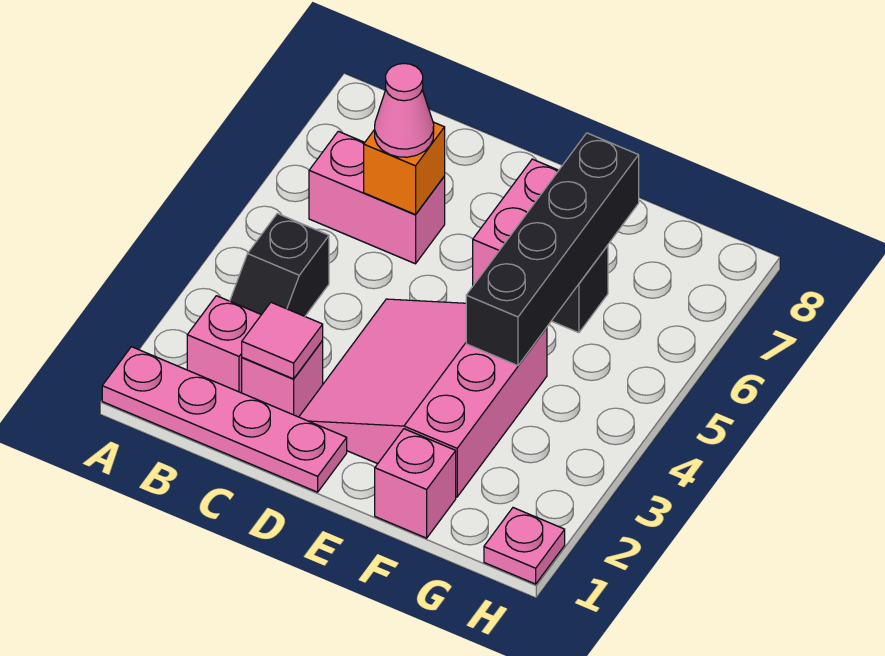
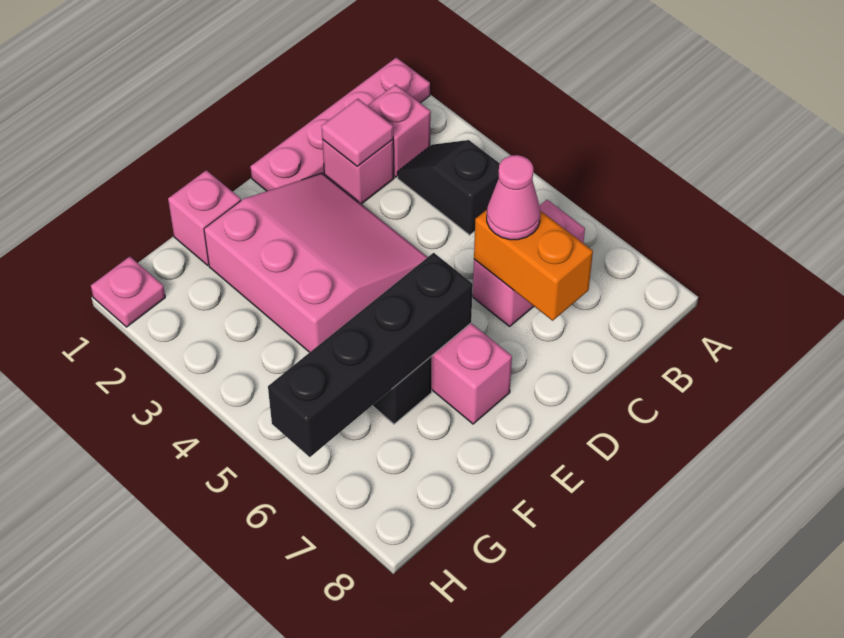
orange 1x1 brick [364,122,445,215] -> orange 1x2 brick [474,210,593,321]
black 1x4 brick [466,133,639,366] -> black 1x4 brick turned to [268,253,473,457]

